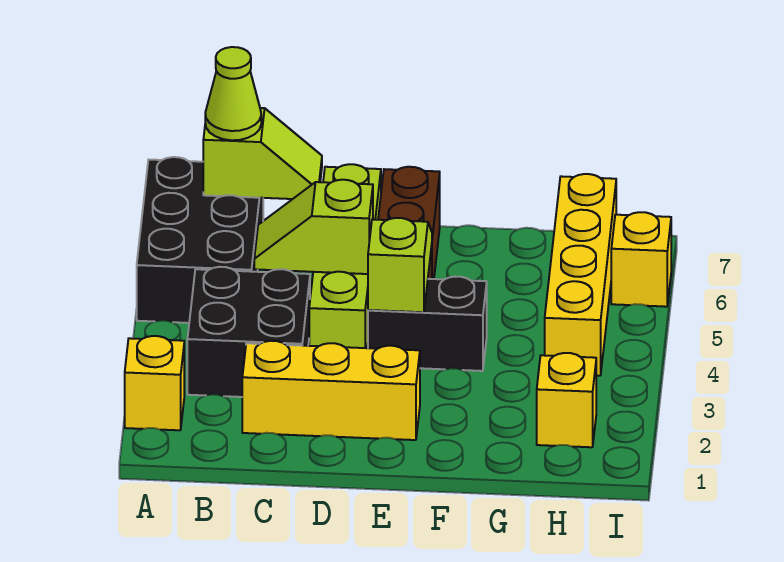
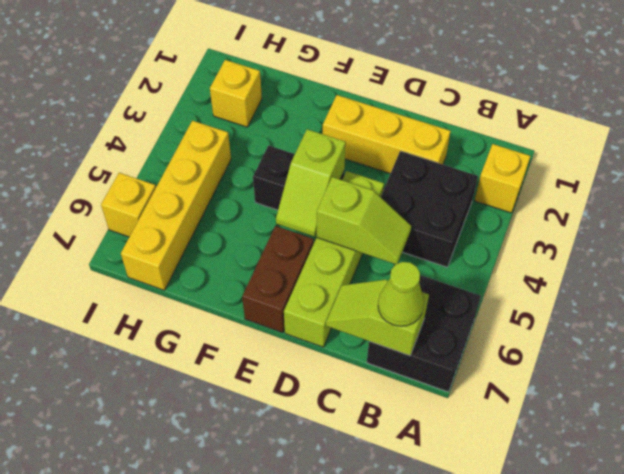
black 2x3 brick [137,157,263,323] -> black 2x2 brick [367,275,481,392]

